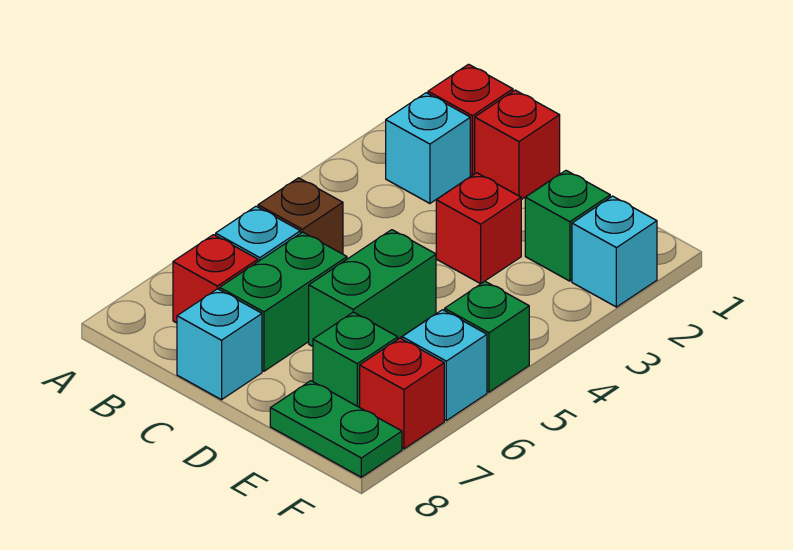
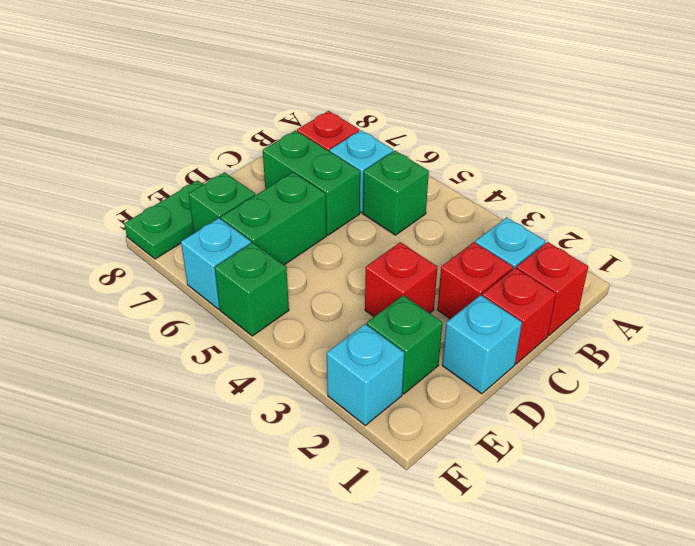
brown 1x1 brick [258,178,343,254] -> green 1x1 brick [363,151,429,235]
cyan 1x1 brick [177,289,262,400] -> cyan 1x1 brick moved to [442,295,522,394]
green 1x2 brick [309,230,436,346] -> green 1x2 brick turned to [221,172,326,265]
red 1x1 brick [360,338,444,449] -> red 1x1 brick moved to [437,242,513,319]

